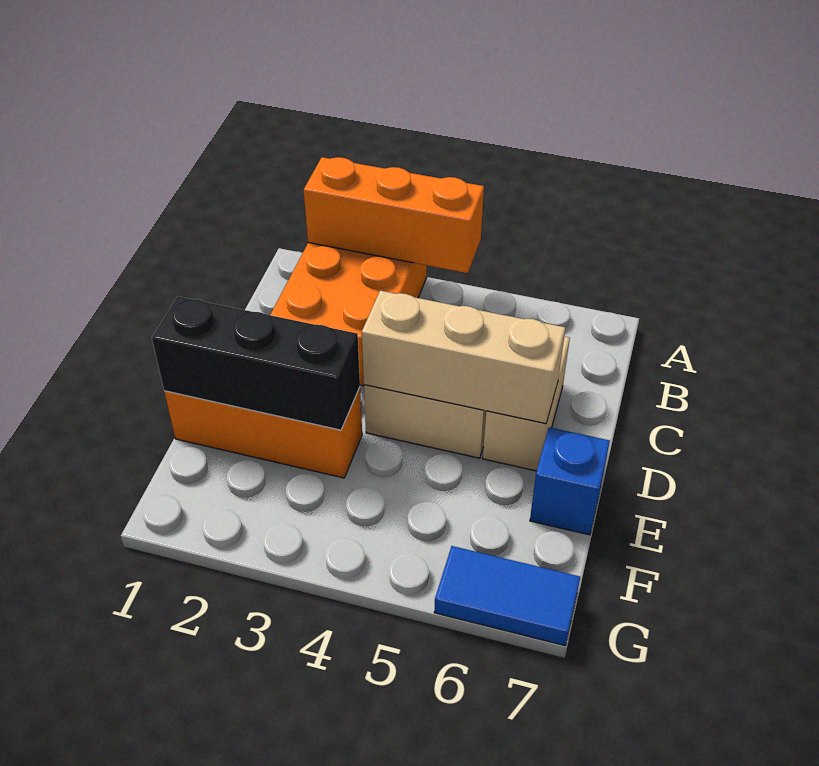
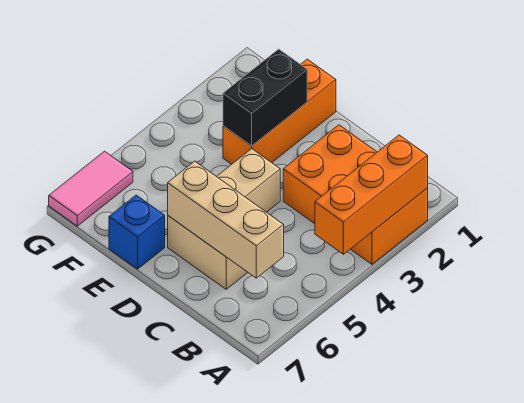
tan 1x3 brick [362,291,565,424] -> tan 1x3 brick turned to [168,161,284,278]
black 1x3 brick [152,296,360,430] -> black 1x2 brick [223,49,307,146]
blue 1x2 tile [434,546,580,645] -> pink 1x2 tile [49,151,133,226]

